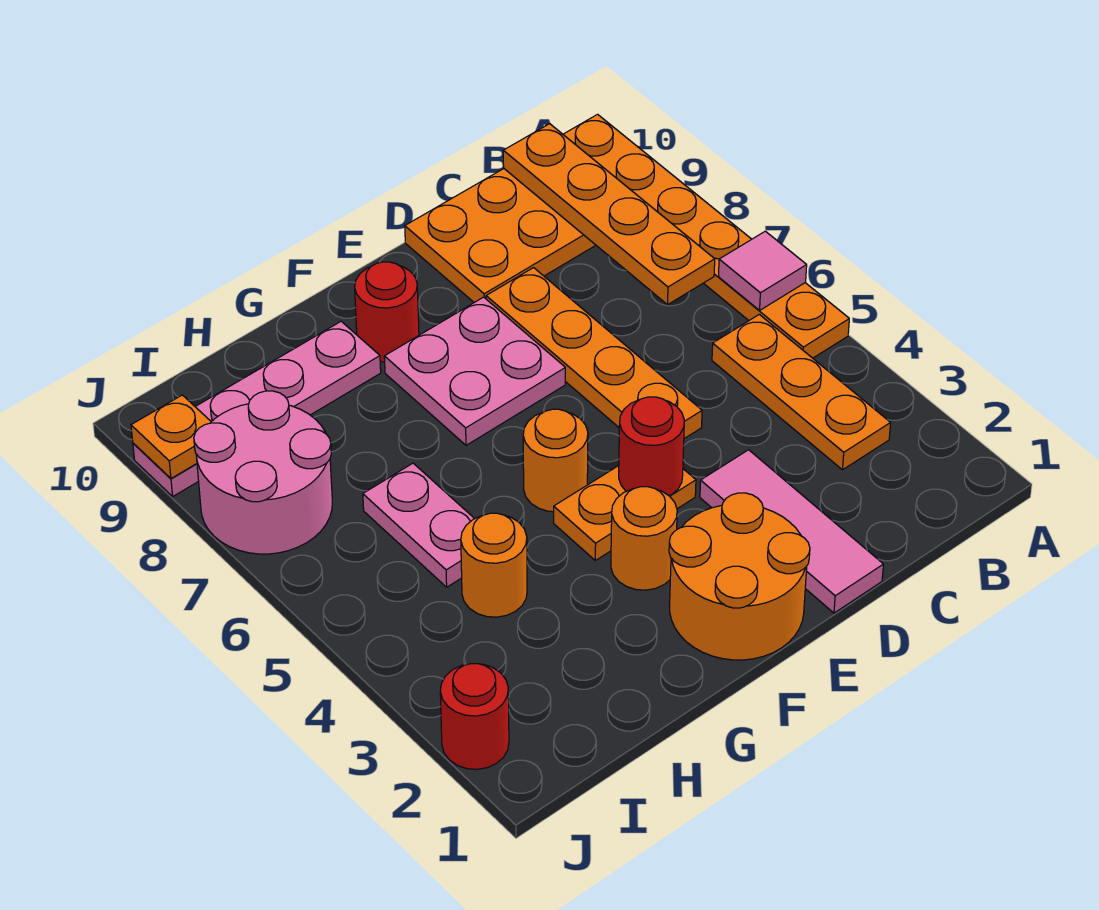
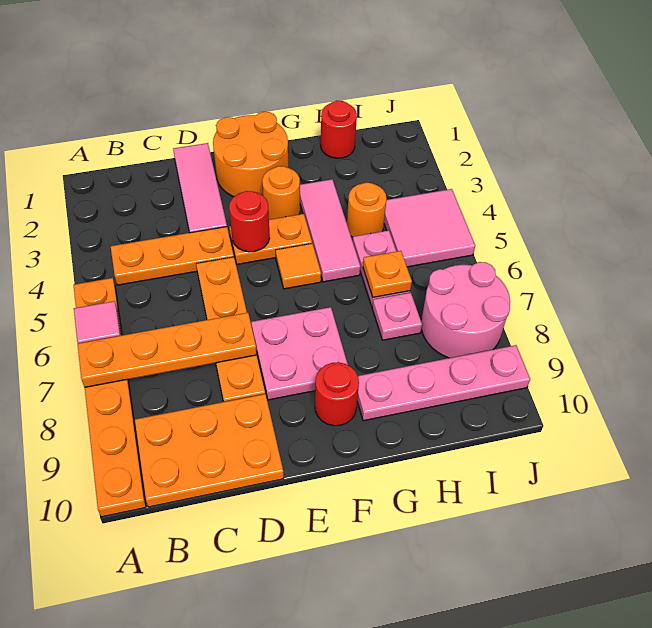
orange 1x3 plate [712,315,891,470] -> orange 1x3 plate turned to [111,227,234,285]
orange 1x4 plate [503,124,715,305] -> orange 1x4 plate turned to [78,313,257,387]
orange 1x1 round brick [523,409,588,512] -> orange 1x1 tile [276,244,321,289]
none -> pink 1x3 tile [300,179,360,282]
none -> pink 1x1 plate [372,293,422,340]
none -> pink 2x2 tile [384,189,475,267]
red 1x1 round brick [440,664,509,769] -> red 1x1 round brick moved to [321,101,357,158]
orange 1x1 plate [131,395,211,478] -> orange 1x1 plate moved to [363,251,412,297]

